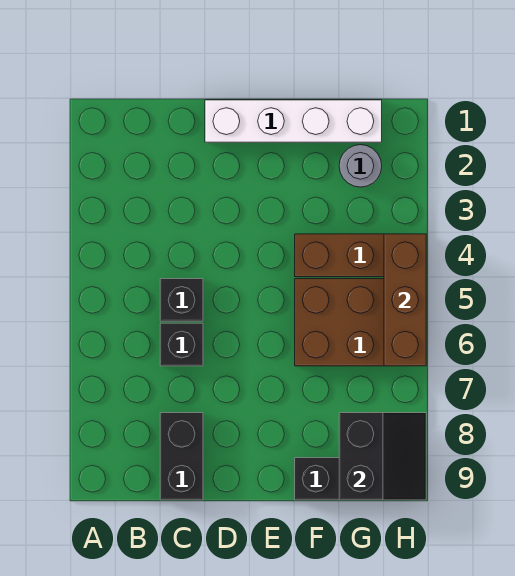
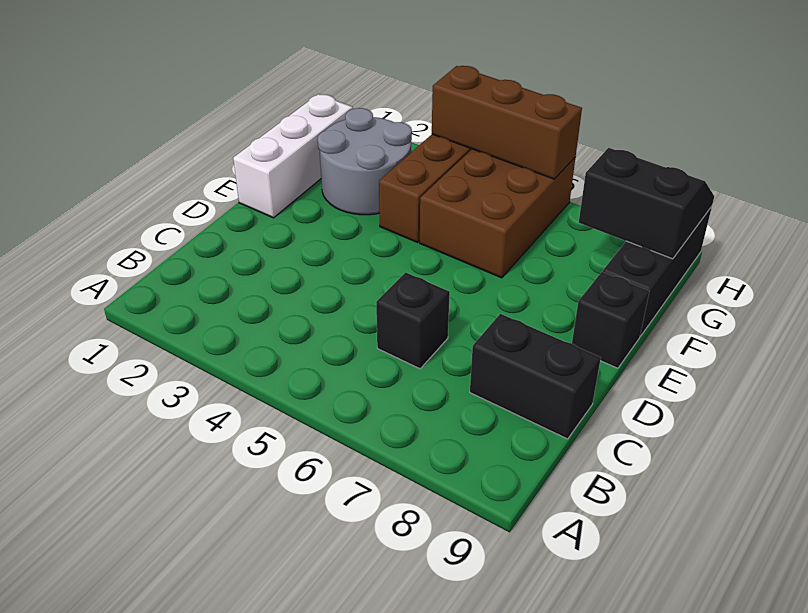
black 1x1 brick [160,279,203,321] -> black 1x1 brick moved to [572,272,649,368]
white 1x4 brick [205,100,382,142] -> white 1x3 brick [233,94,353,218]
grey 1x1 round brick [339,145,382,187] -> grey 2x2 round brick [318,108,412,215]

